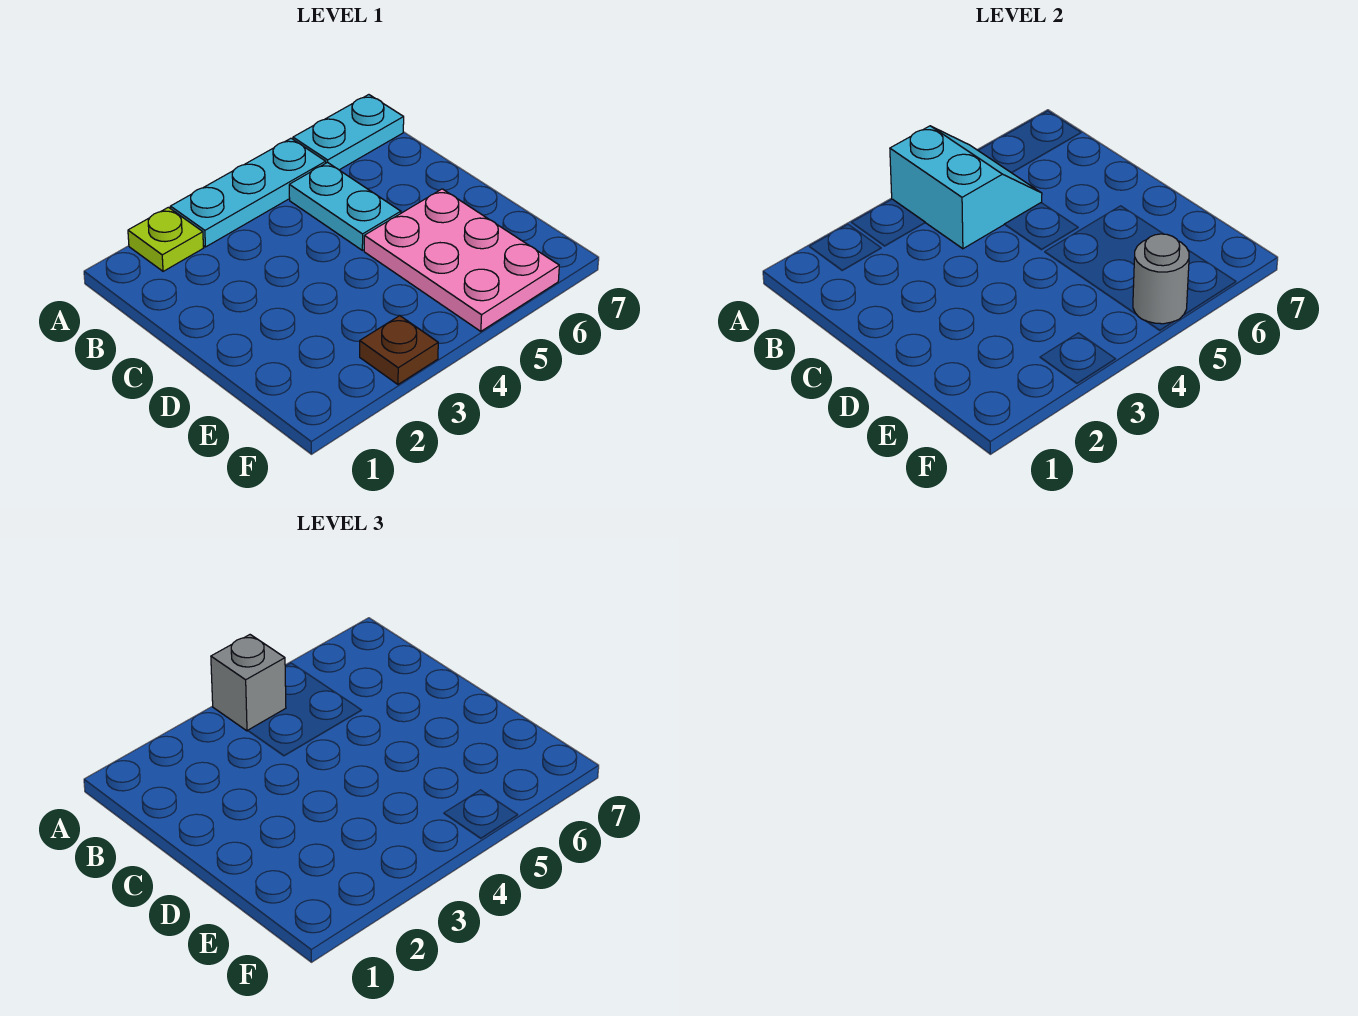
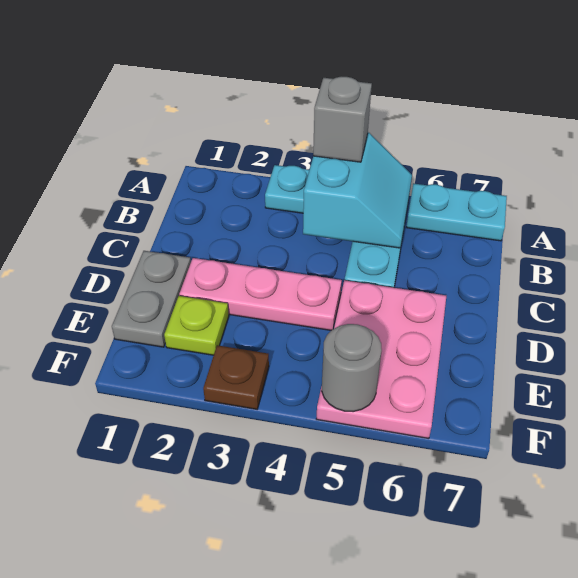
lime 1x1 plate [128,207,203,271] -> lime 1x1 plate moved to [164,296,229,355]
none -> grey 1x2 plate [112,251,191,347]
none -> pink 1x3 plate [179,258,342,330]

